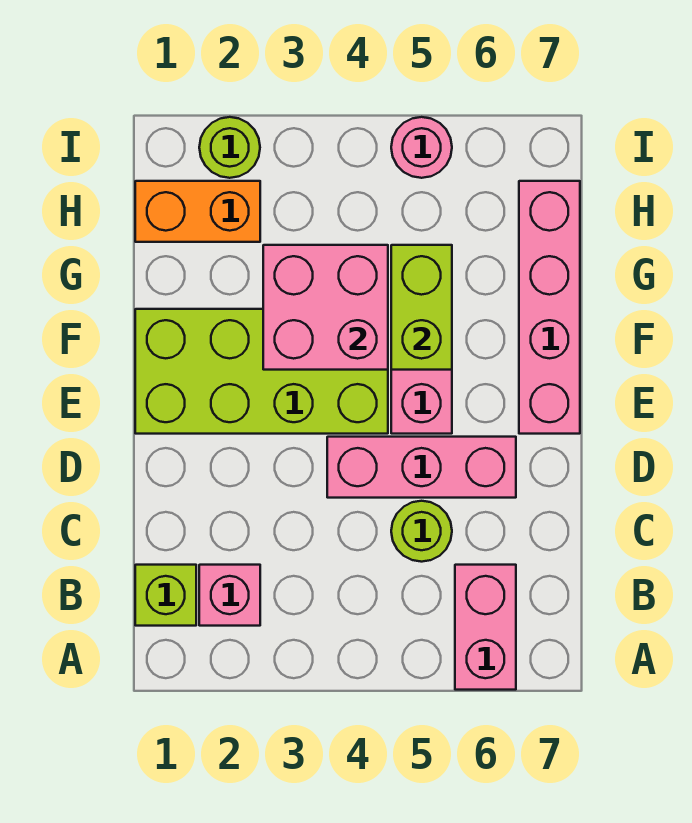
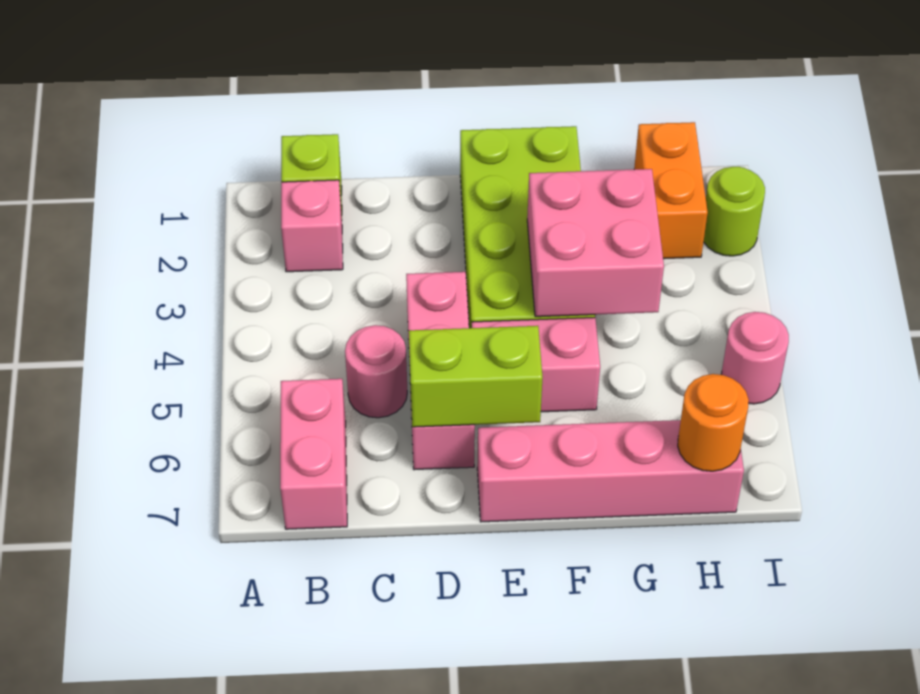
pink 1x2 brick [455,565,516,690] -> pink 1x2 brick turned to [280,379,347,529]
lime 1x1 round brick [391,501,452,562] -> pink 1x1 round brick [345,325,407,418]
lime 1x2 brick [391,245,452,370] -> lime 1x2 brick moved to [408,326,543,427]
none -> orange 1x1 round brick [678,374,749,471]

